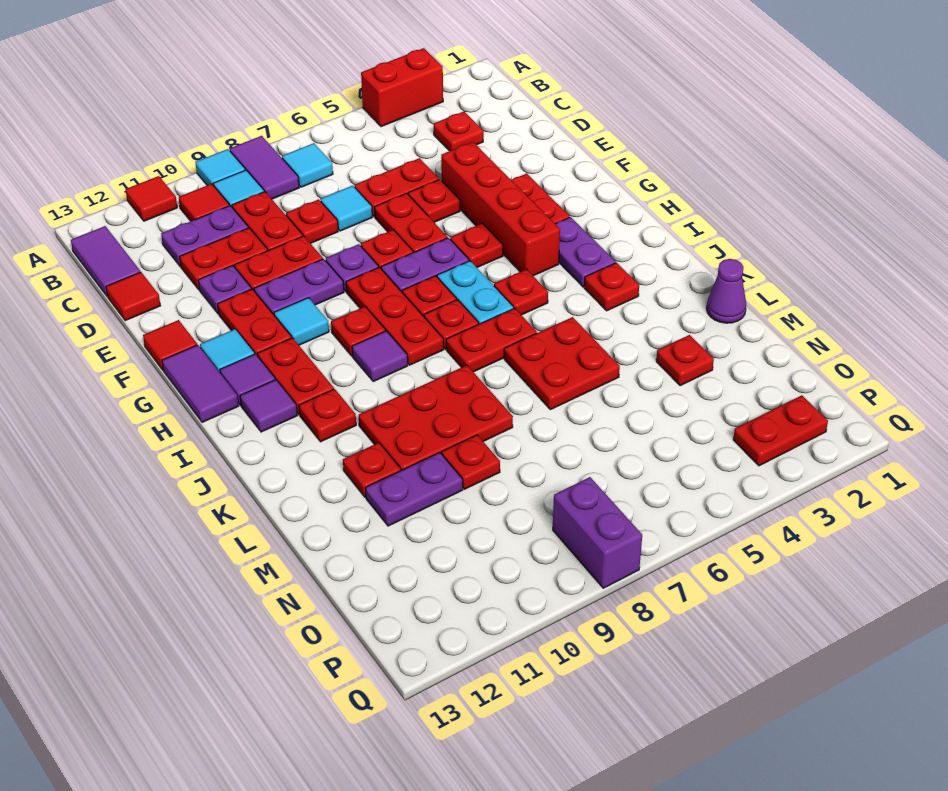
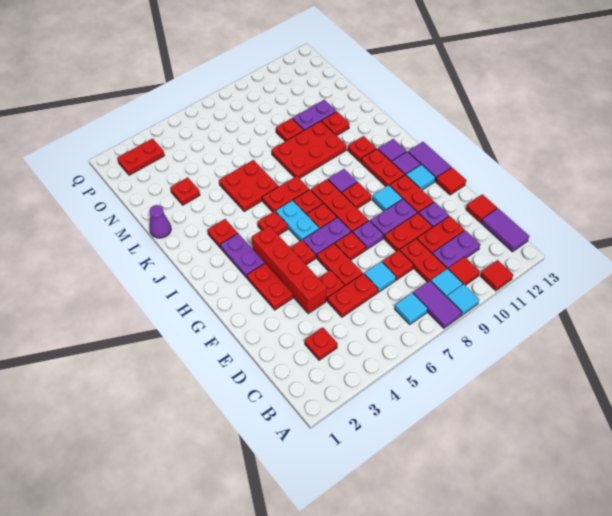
red 1x2 brick [361,48,443,127] -> none
purple 1x2 brick [553,477,642,588] -> none

